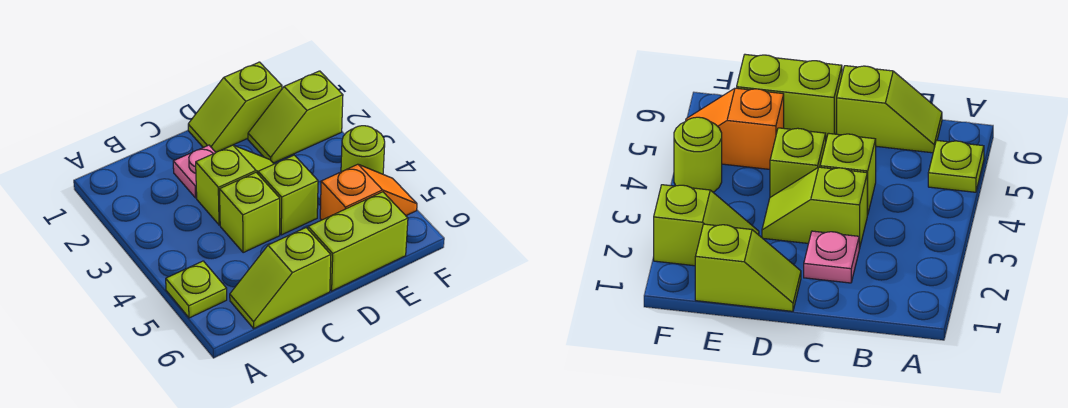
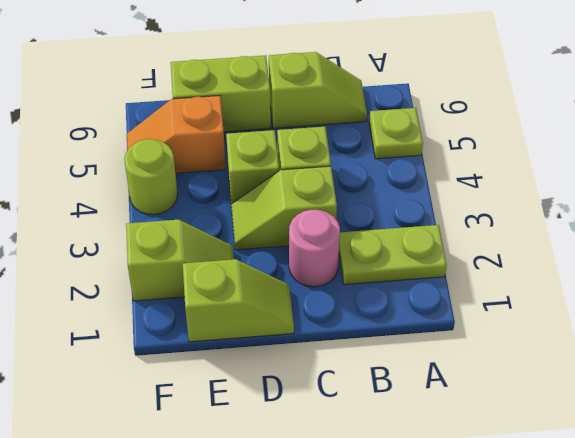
none -> lime 1x2 plate [339,225,447,285]
pink 1x1 plate [173,145,216,198] -> pink 1x1 round brick [289,210,340,287]

